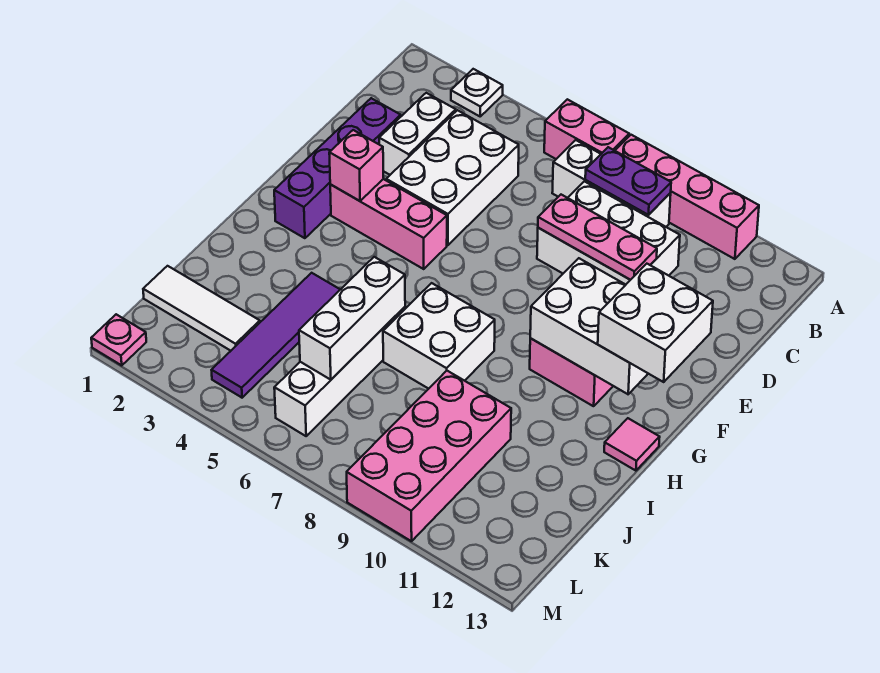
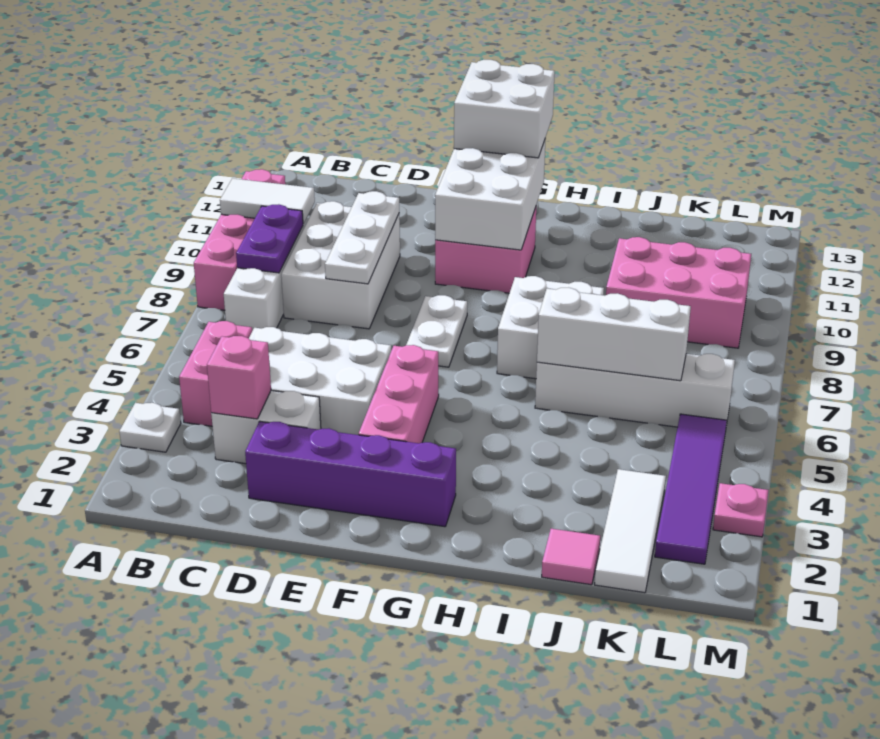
pink 1x2 brick [544,99,629,159] -> pink 1x2 brick moved to [179,321,252,426]
none -> white 1x2 tile [220,178,315,224]
pink 1x3 plate [538,195,657,280] -> white 1x3 plate [325,191,399,284]
pink 1x1 brick [329,130,384,201] -> pink 1x1 brick moved to [207,336,271,419]
none -> white 1x2 plate [406,295,467,367]
pink 1x1 tile [604,418,660,471] -> pink 1x1 tile moved to [542,529,600,585]
purple 1x4 tile [212,273,340,398] -> purple 1x4 tile turned to [655,414,727,564]
pink 2x4 brick [347,371,511,541] -> pink 2x3 brick [606,237,751,348]
pink 1x1 plate [91,314,146,365] -> pink 1x1 plate moved to [713,483,769,537]

